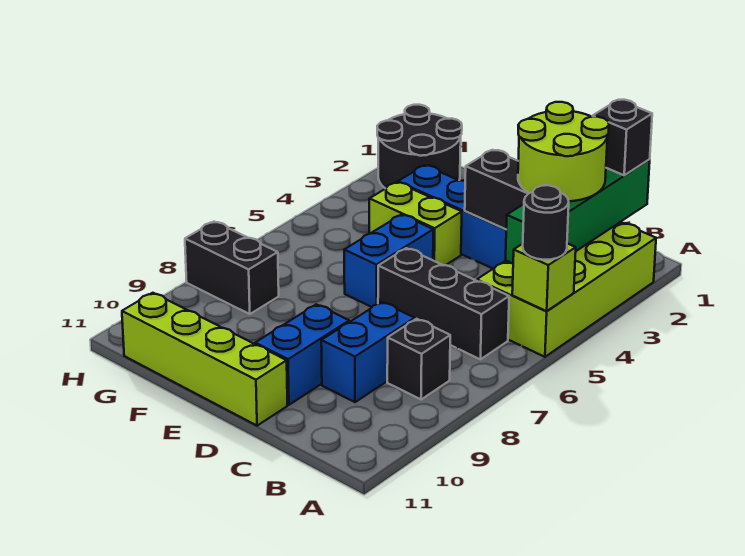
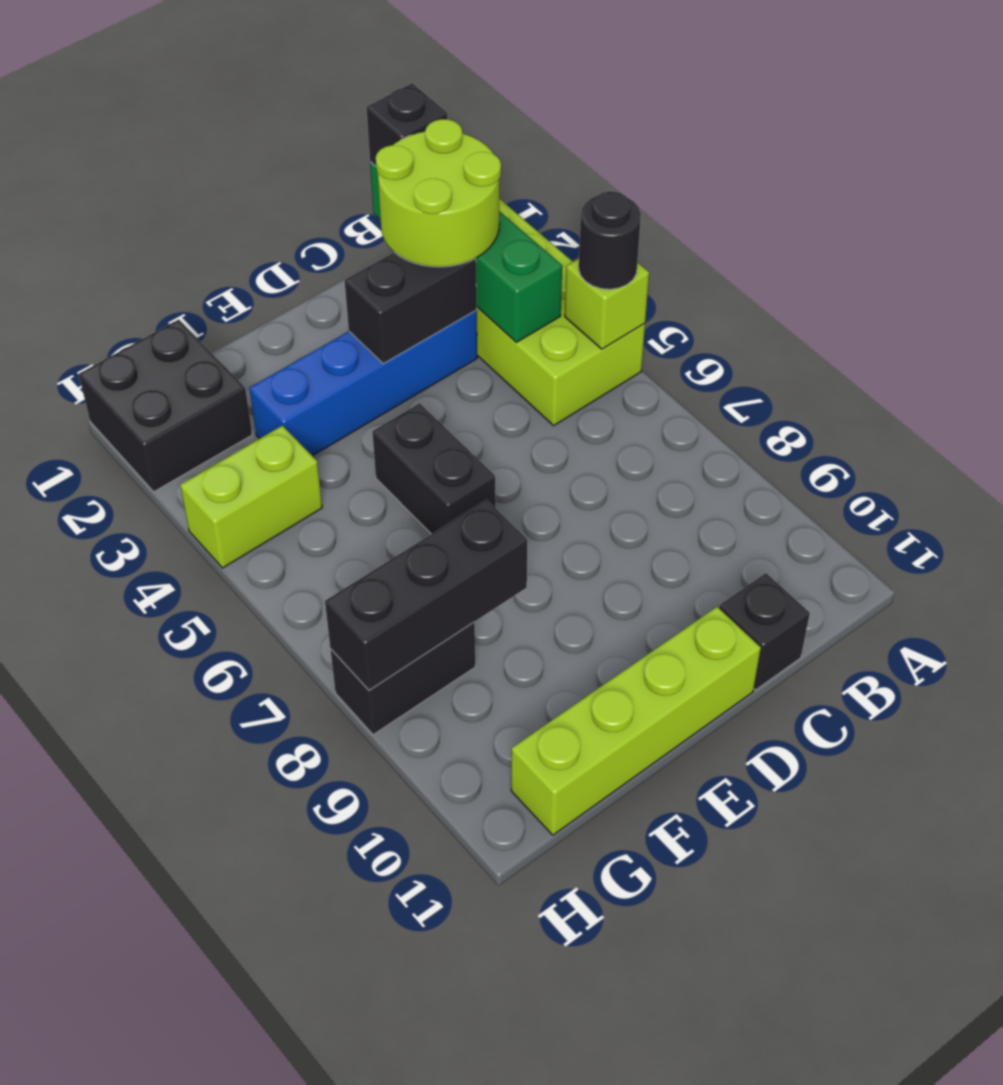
black 1x3 brick [378,248,509,359] -> black 1x3 brick moved to [325,500,528,690]
black 1x1 brick [387,319,450,400] -> black 1x1 brick moved to [719,573,810,690]
blue 1x2 brick [321,302,415,402] -> none
blue 1x2 brick [255,304,349,405] -> none
lime 1x2 brick [369,182,462,265] -> lime 1x2 brick moved to [180,426,322,568]
blue 1x2 brick [344,215,433,307] -> black 1x2 brick [372,403,496,534]
black 2x2 round brick [377,105,462,189] -> black 2x2 brick [79,320,252,492]

